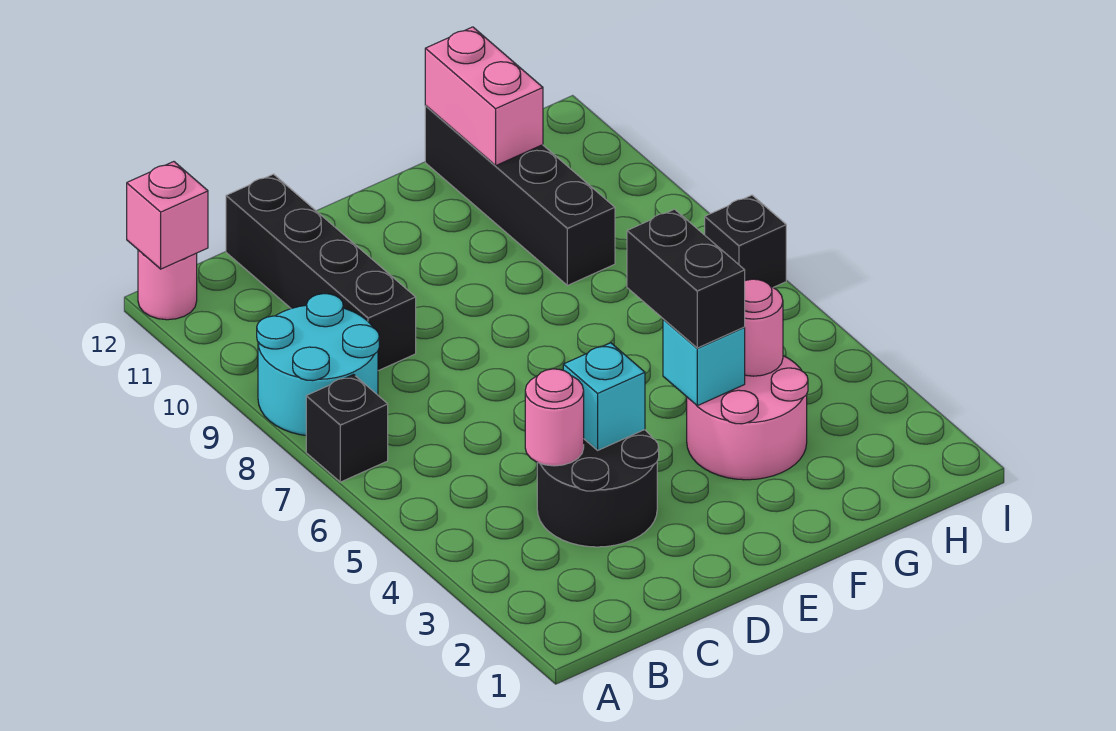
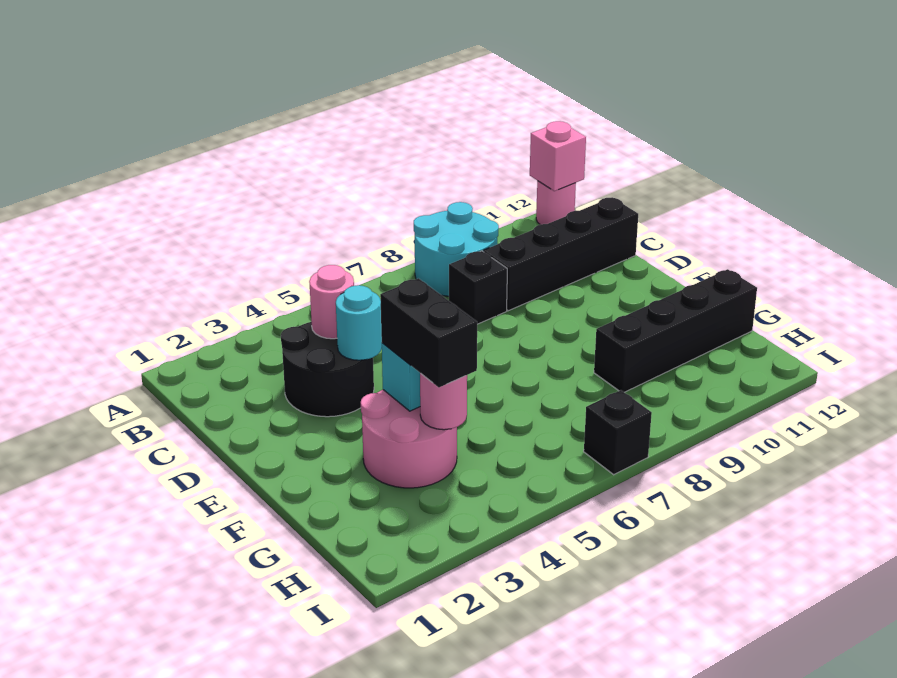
black 1x1 brick [306,375,388,482] -> black 1x1 brick moved to [449,251,507,324]
cyan 1x1 brick [563,343,645,450] -> cyan 1x1 round brick [336,285,382,360]
black 1x2 brick [627,209,745,348] -> black 1x2 brick turned to [380,278,477,387]
pink 1x2 brick [425,27,543,166] -> none

